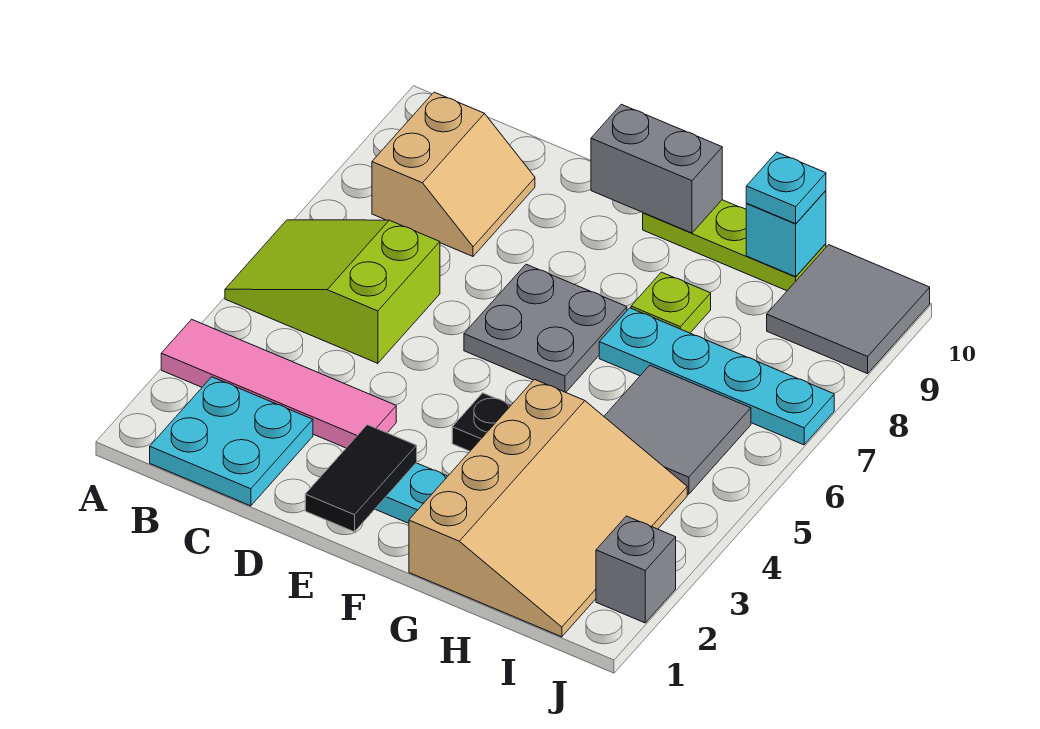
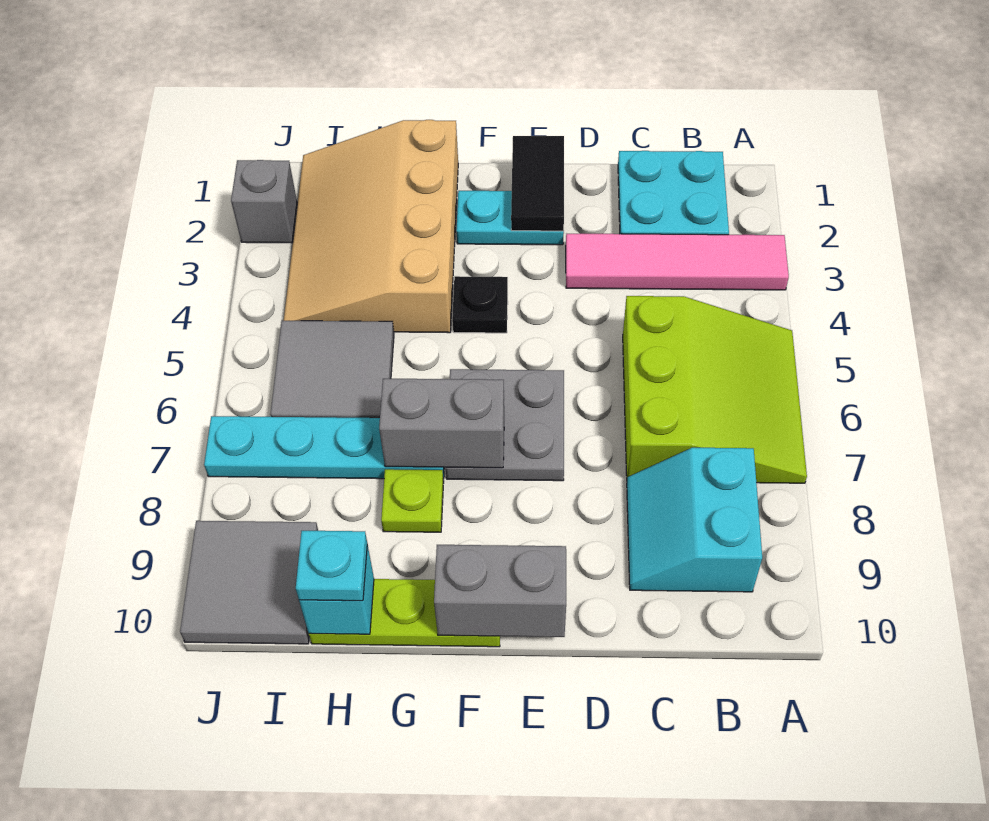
lime 2x3 slope [225,220,440,363] -> lime 3x3 slope [623,296,807,483]
tan 2x2 slope [372,92,535,256] -> cyan 2x2 slope [627,448,762,592]
none -> grey 1x2 brick [379,379,504,468]

